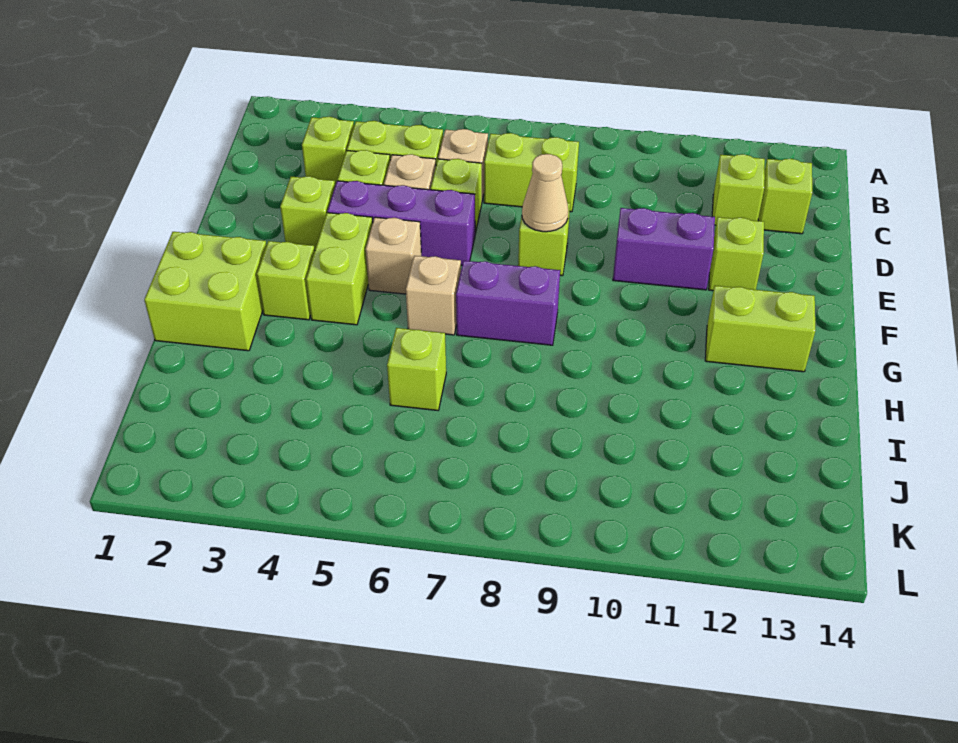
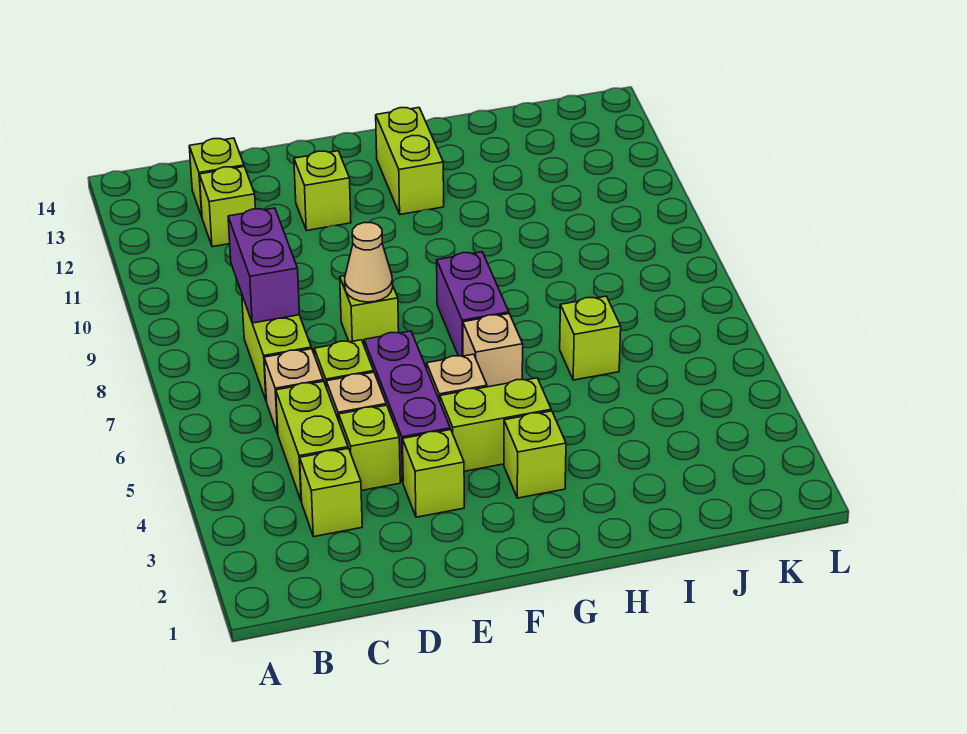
purple 1x2 brick [613,208,715,290] -> purple 1x2 brick moved to [228,208,299,323]
lime 2x2 brick [144,232,267,351] -> none

